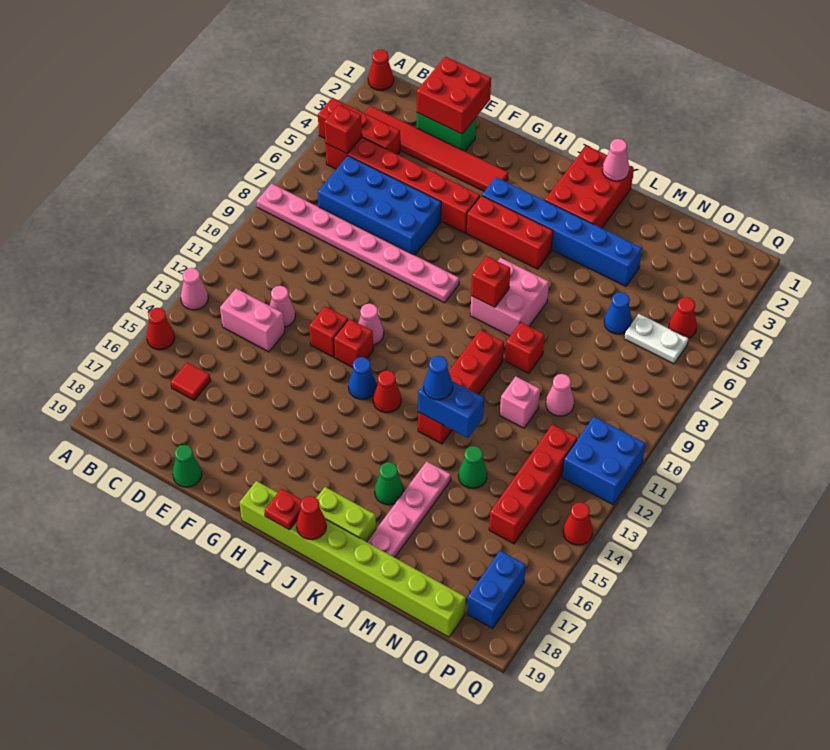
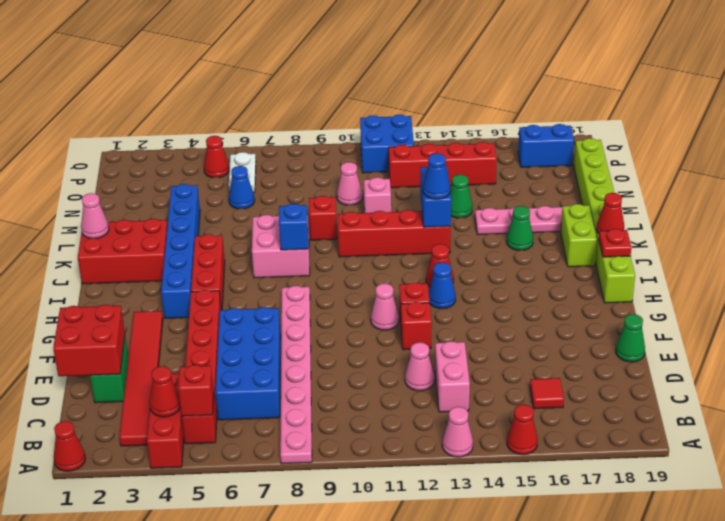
red 1x1 brick [471,256,510,307] -> blue 1x1 brick [279,204,308,250]
red 1x1 cone [563,502,593,545] -> red 1x1 cone moved to [149,366,180,417]

